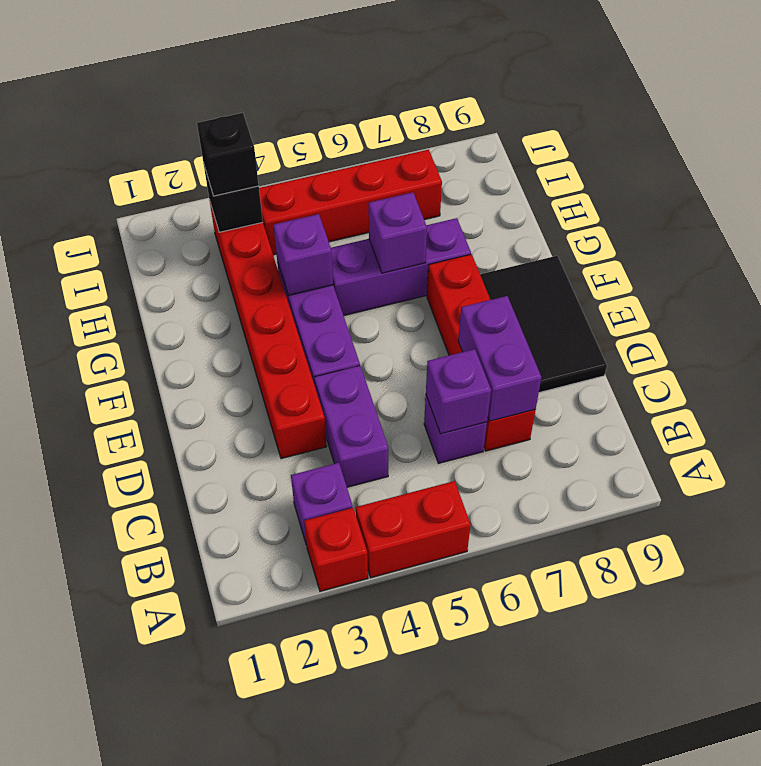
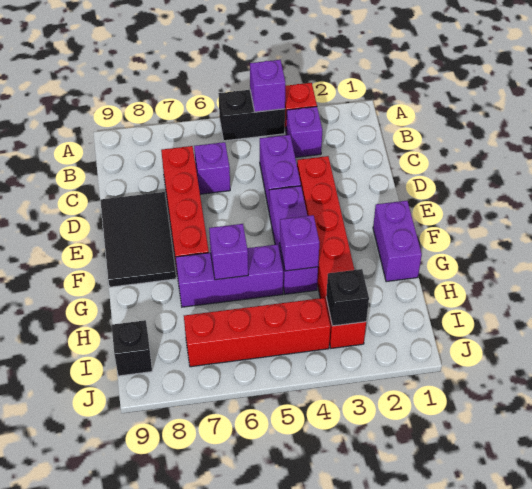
red 1x2 brick [356,481,471,578] -> black 1x2 brick [218,90,285,141]
purple 1x1 brick [426,349,491,434] -> purple 1x1 brick moved to [250,60,285,112]
purple 1x2 brick [458,296,541,421] -> purple 1x2 brick moved to [373,201,422,282]
black 1x1 brick [197,113,259,196] -> black 1x1 brick moved to [112,320,152,376]

